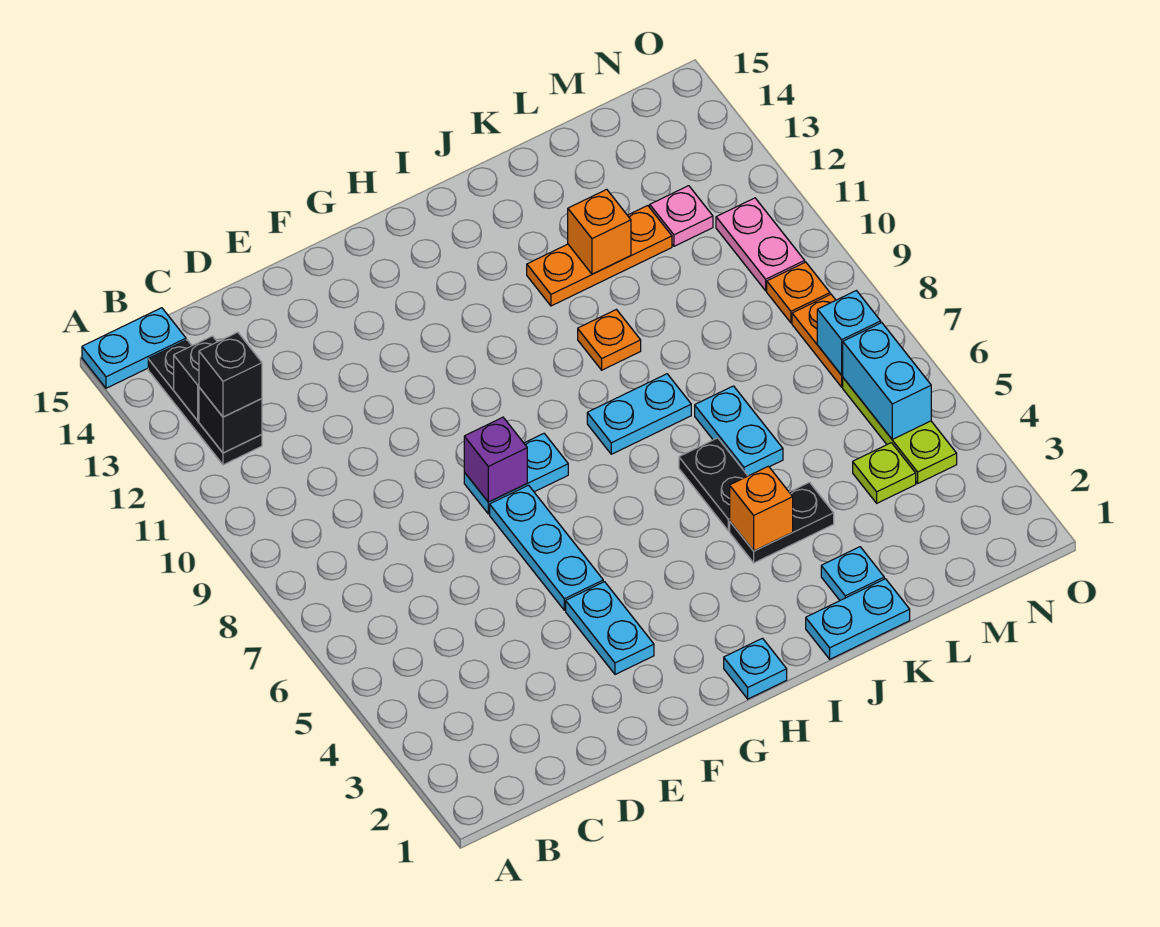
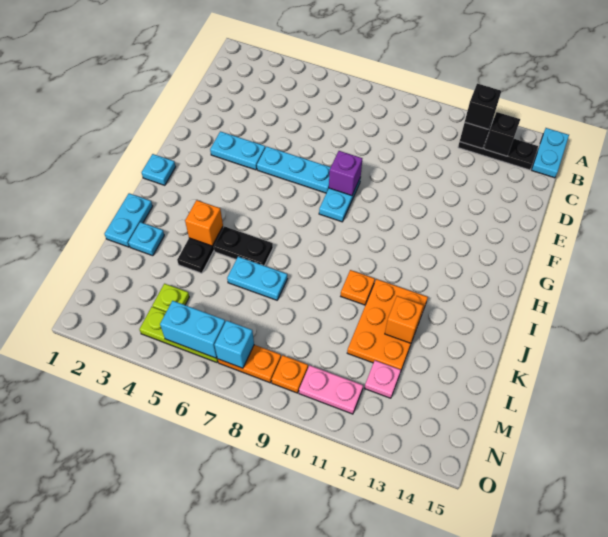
cyan 1x2 plate [587,374,691,454] -> none
orange 1x3 plate [527,206,672,306] -> orange 2x3 plate [347,279,428,370]

